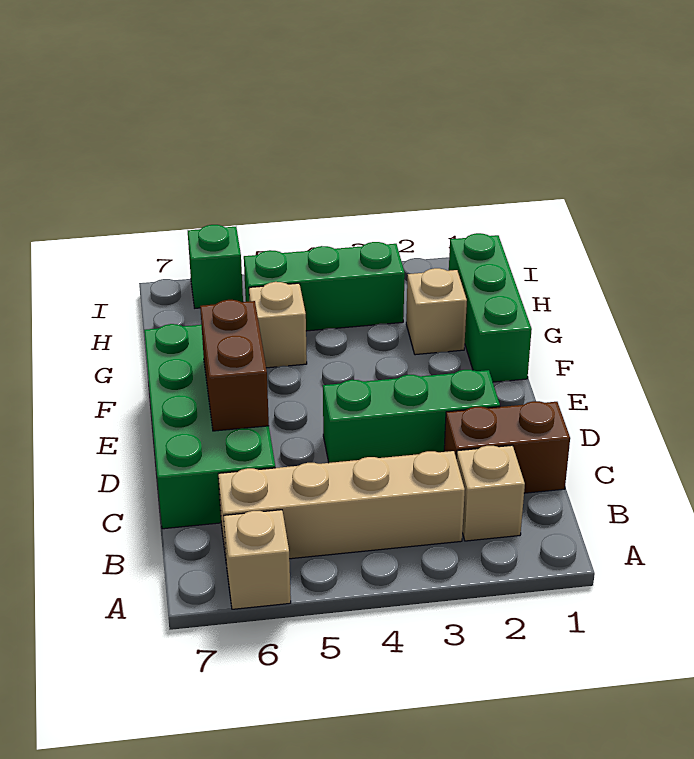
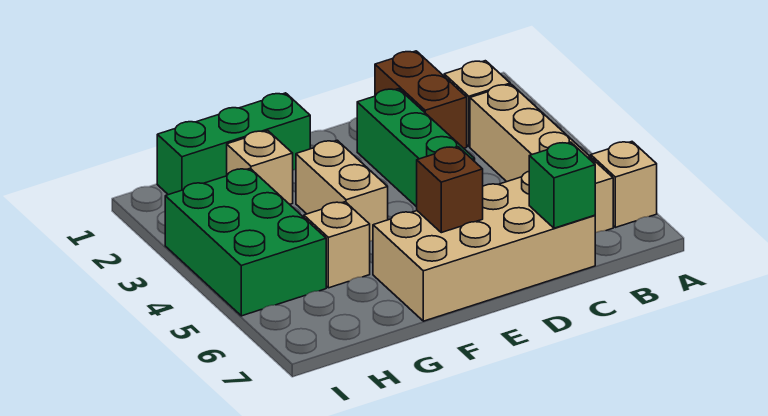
green 2x4 brick [144,324,275,529] -> tan 2x4 brick [373,171,595,321]
brown 1x2 brick [200,300,269,431] -> brown 1x1 brick [417,147,483,233]
none -> tan 1x2 brick [296,140,388,241]
green 1x3 brick [244,242,405,331] -> green 2x3 brick [165,169,326,316]
green 1x1 brick [188,225,243,308] -> green 1x1 brick moved to [529,142,595,228]

